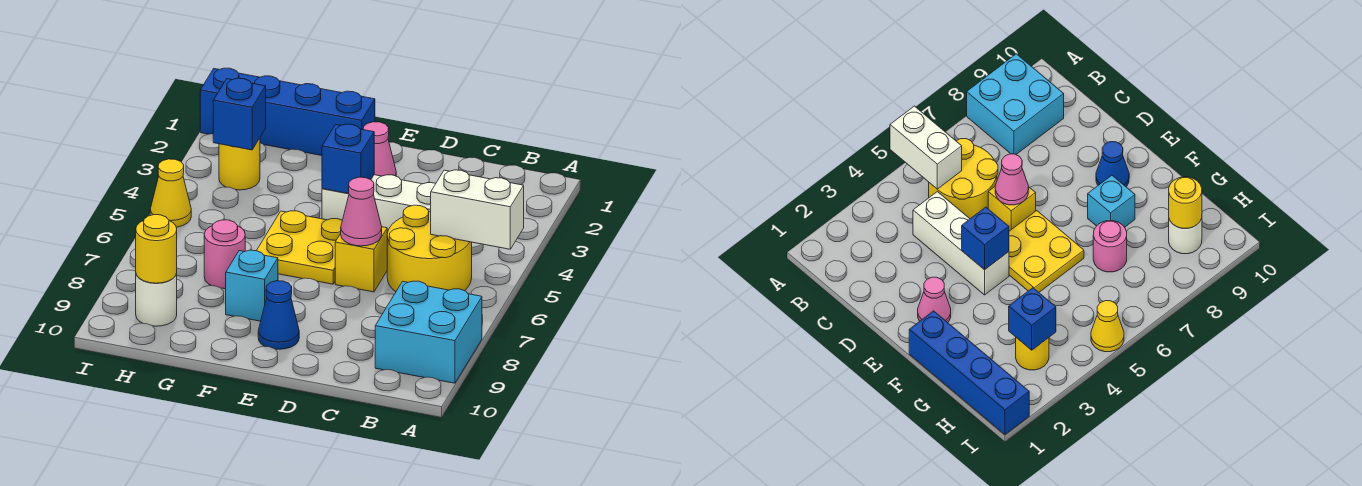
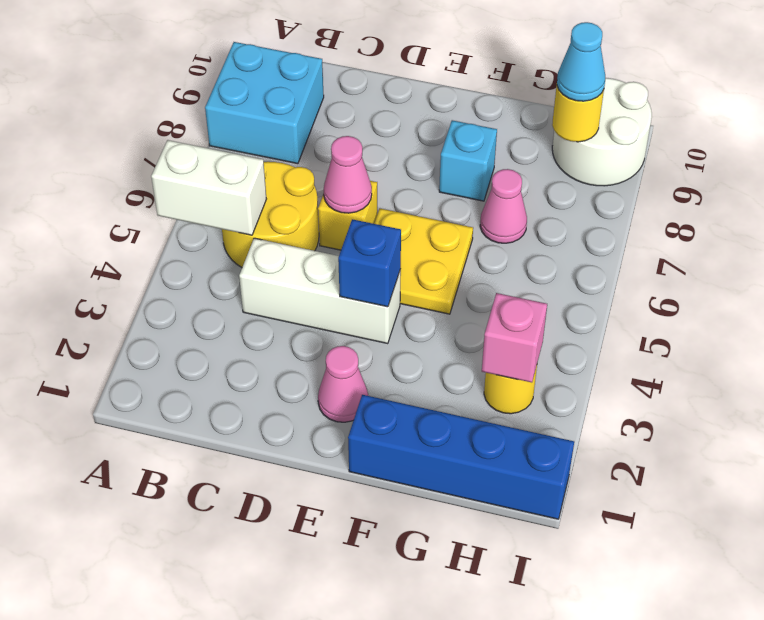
blue 1x1 cone [258,281,299,349] -> none
pink 1x1 round brick [204,220,245,289] -> pink 1x1 cone [480,169,527,243]
blue 1x1 brick [213,78,266,150] -> pink 1x1 brick [482,293,547,382]
white 1x1 round brick [136,274,177,326] -> white 2x2 round brick [552,78,652,186]
none -> cyan 1x1 cone [557,22,605,101]
yellow 1x1 cone [150,159,191,227] -> none

